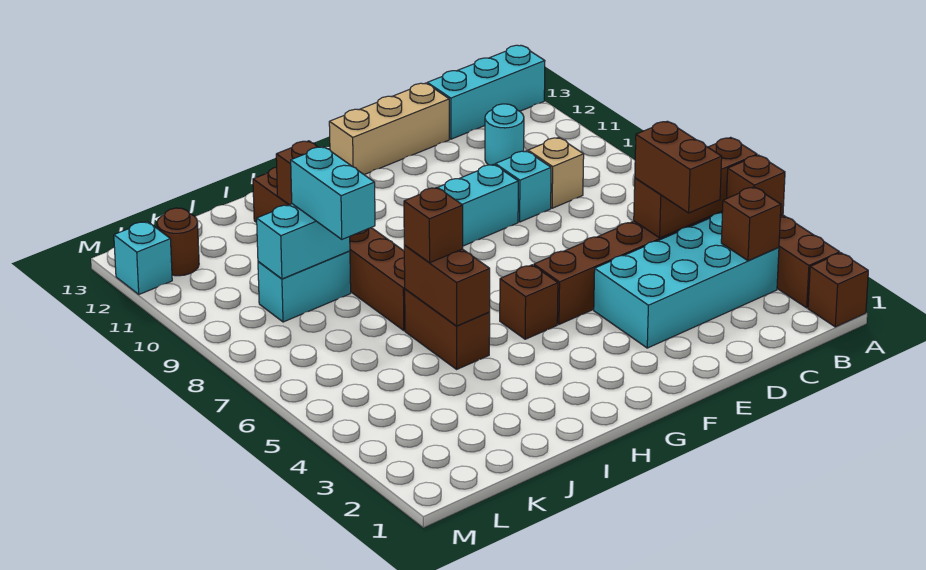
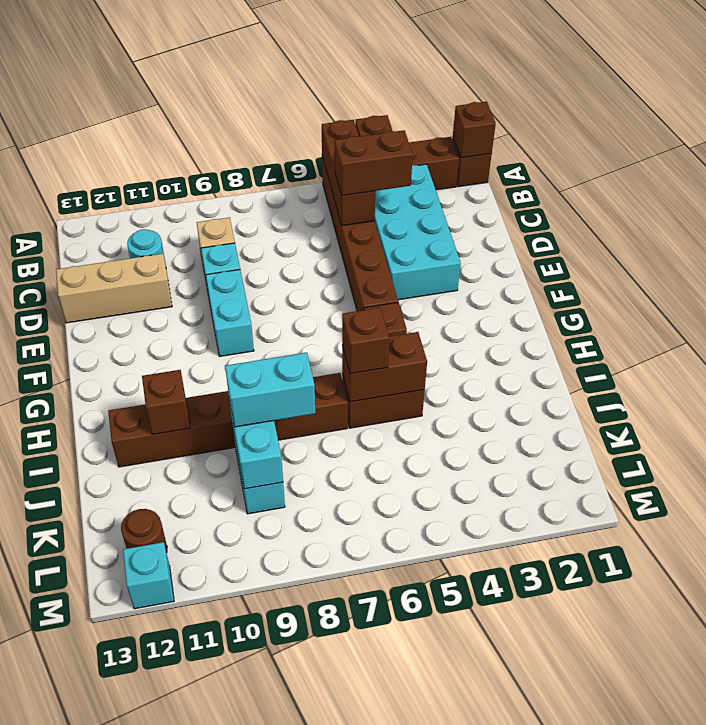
cyan 1x3 brick [427,45,545,139] -> none
brown 1x1 brick [721,187,781,261] -> brown 1x1 brick moved to [453,102,496,158]
tan 1x3 brick [329,83,449,175] -> tan 1x3 brick turned to [56,254,172,323]

